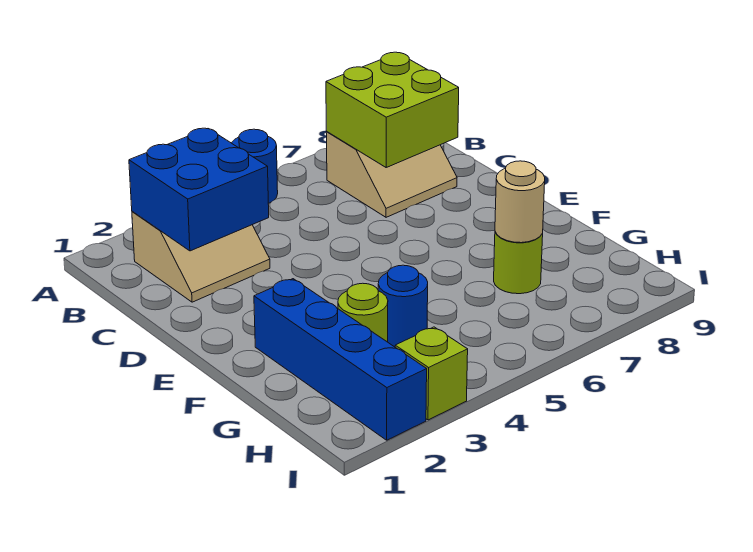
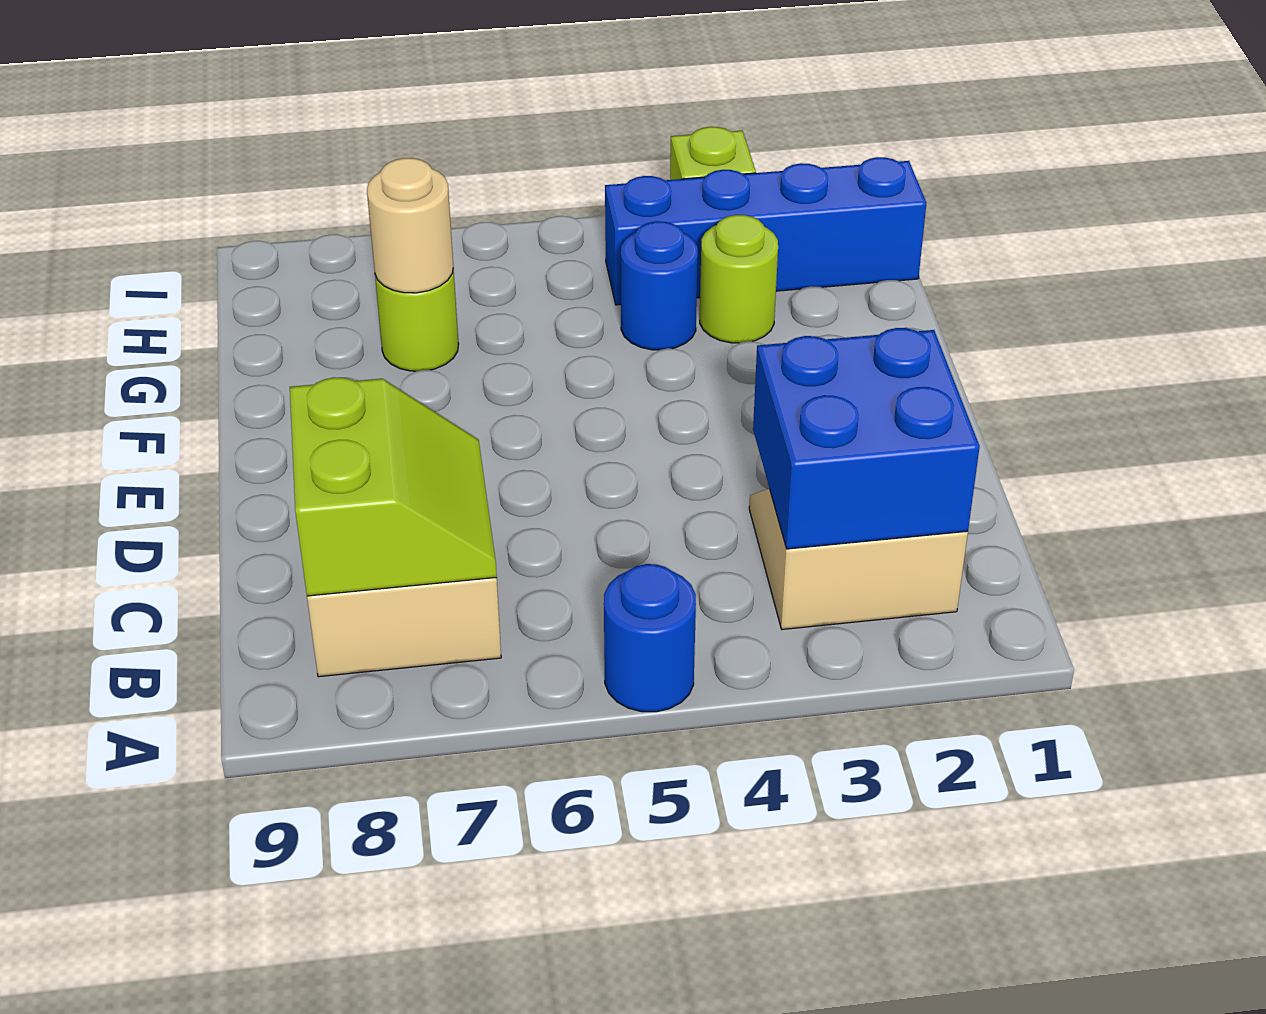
lime 2x2 brick [326,52,459,167] -> lime 2x2 slope [290,377,497,596]
blue 1x4 brick [254,279,427,440] -> blue 1x4 brick turned to [605,157,926,305]

